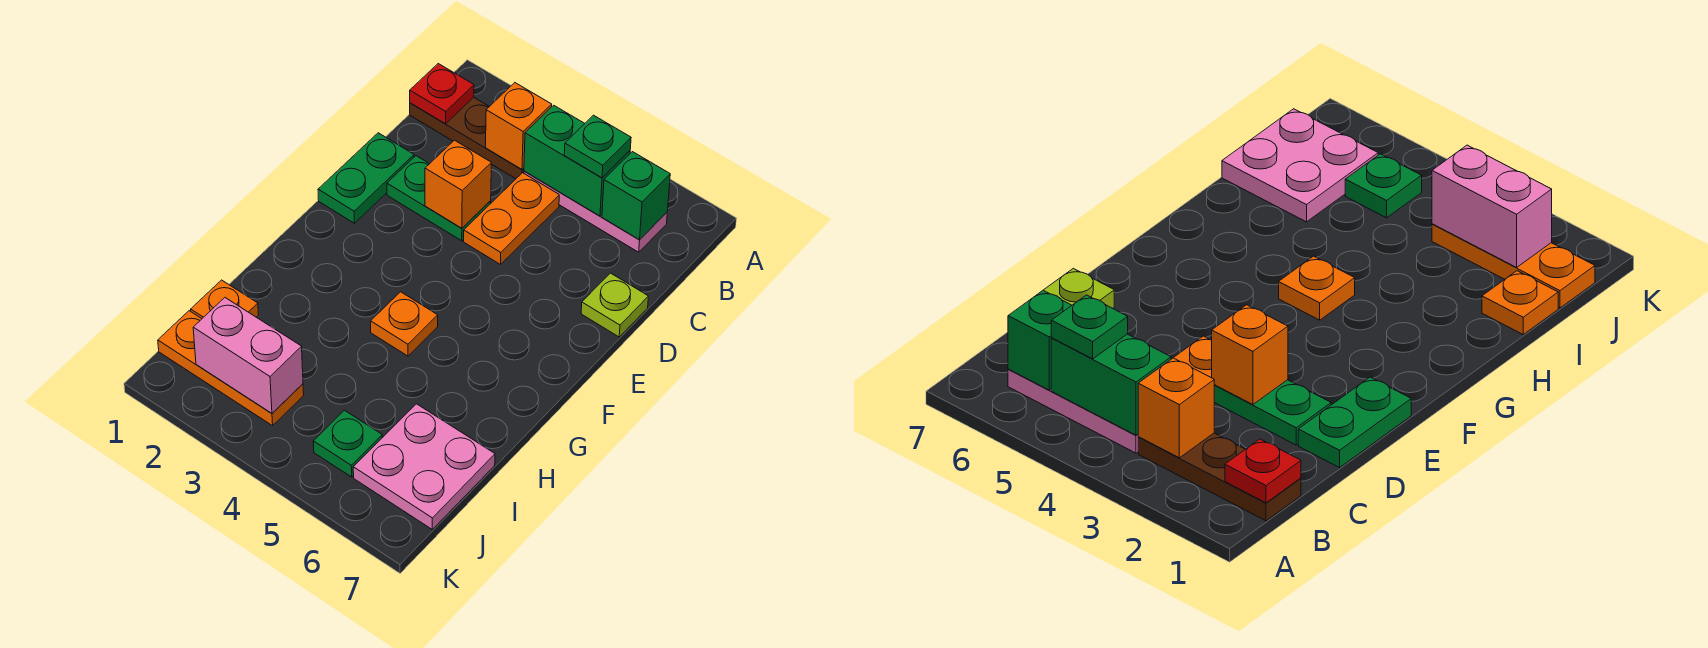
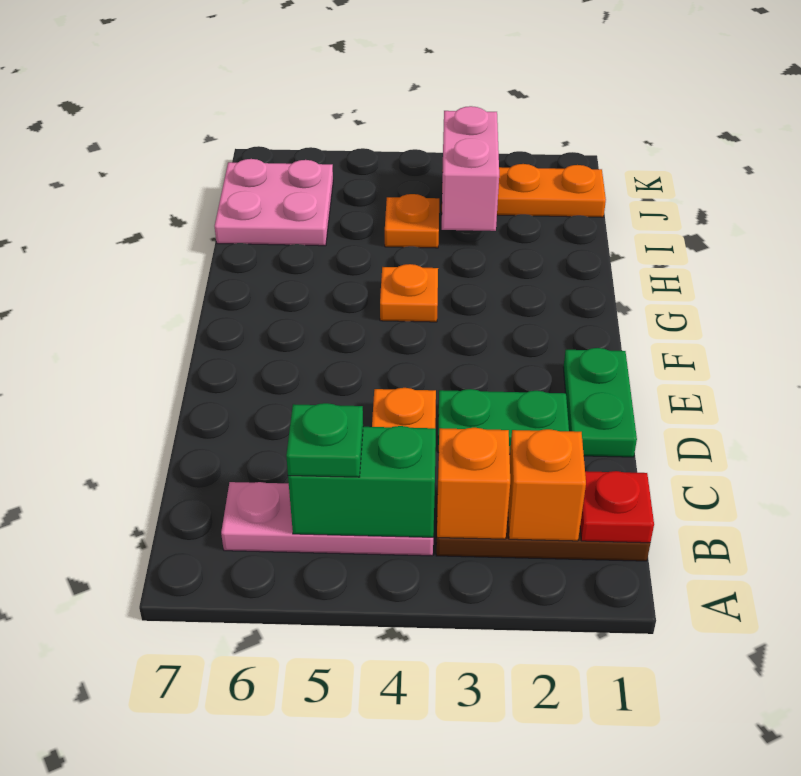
green 1x1 brick [602,152,670,240] -> none
orange 1x1 brick [425,140,491,228] -> orange 1x1 brick moved to [508,429,586,541]
lime 1x1 plate [581,273,648,337] -> none
orange 1x1 plate [191,280,259,318] -> orange 1x1 plate moved to [385,194,439,248]
pink 1x2 brick [193,298,303,413] -> pink 1x2 brick turned to [442,106,499,231]
green 1x1 plate [313,410,382,477] -> none

